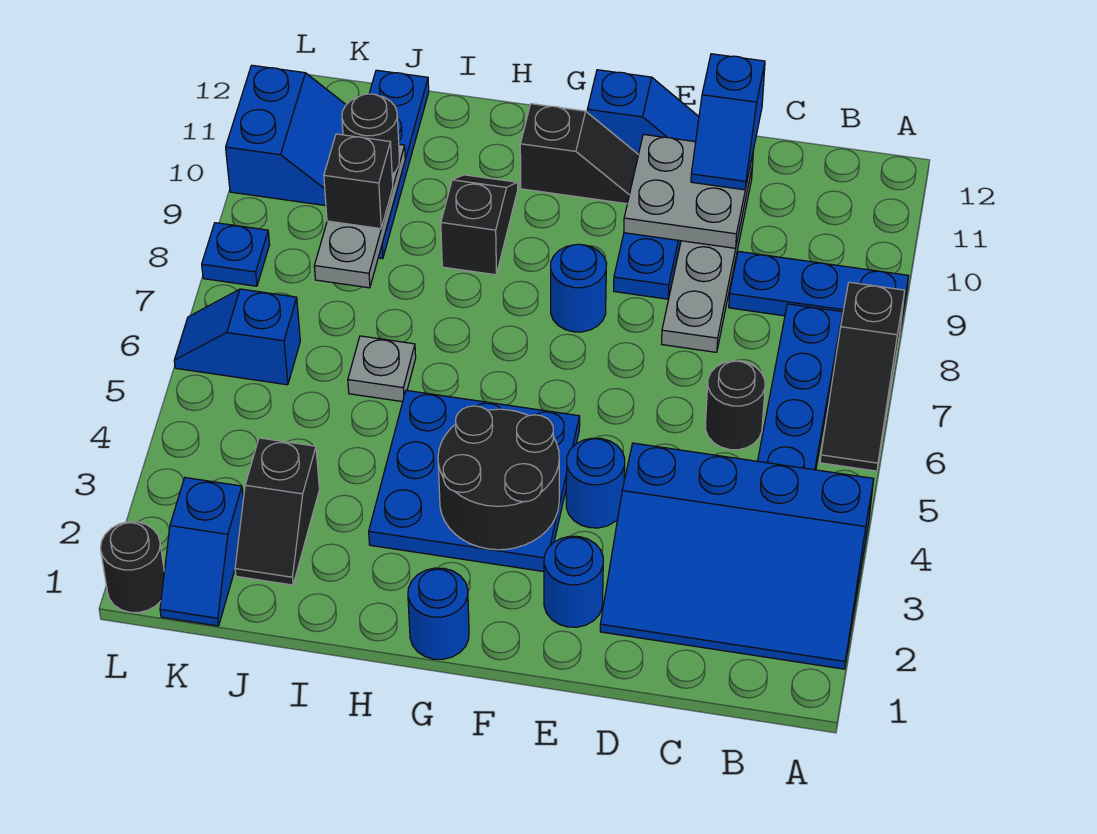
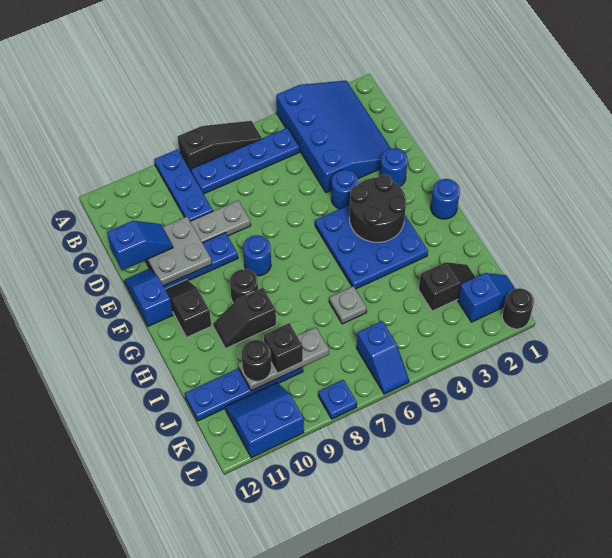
black 1x1 round brick [706,361,765,450] -> black 1x1 round brick moved to [230,269,258,303]

